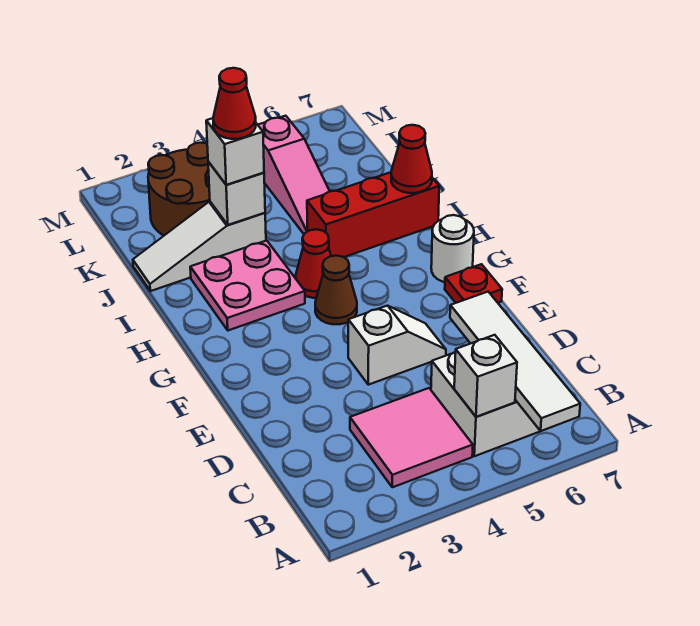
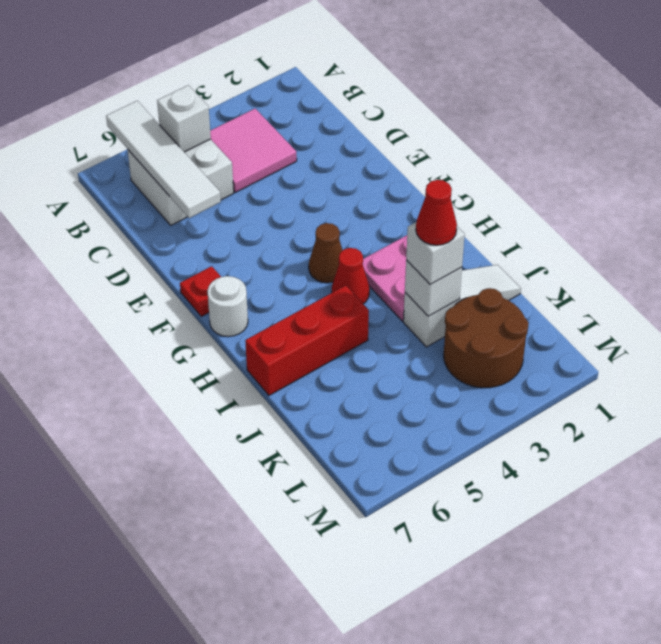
white 1x2 slope [348,306,446,385] -> none
red 1x1 cone [391,125,432,193] -> none
pink 1x3 slope [258,116,330,234] -> none

